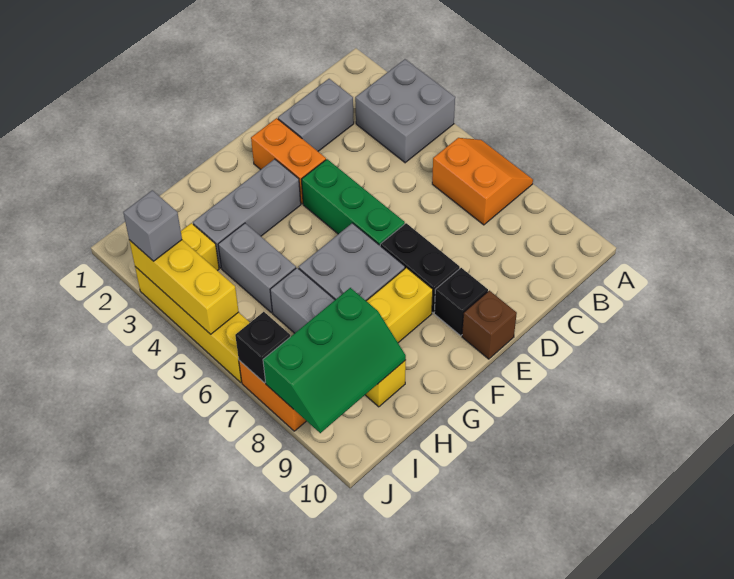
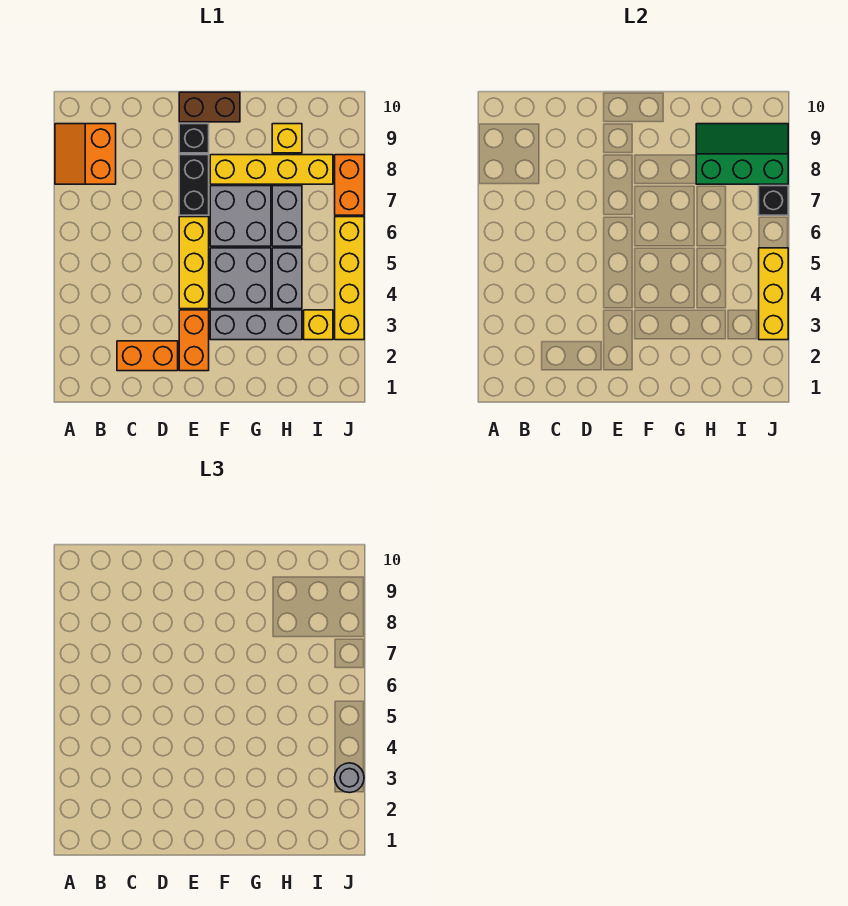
grey 2x2 brick [355,59,455,163] -> grey 2x2 brick moved to [210,248,271,309]
orange 2x2 slope [432,138,533,225] -> orange 2x2 slope moved to [55,124,116,184]
grey 1x2 brick [278,79,354,151] -> orange 1x2 brick [117,341,178,371]
green 1x3 brick [302,159,405,245] -> yellow 1x3 brick [179,217,209,309]
brown 1x1 brick [462,291,517,359] -> brown 1x2 brick [179,92,240,122]
grey 1x1 brick [123,190,182,261] -> grey 1x1 round brick [335,763,364,793]

